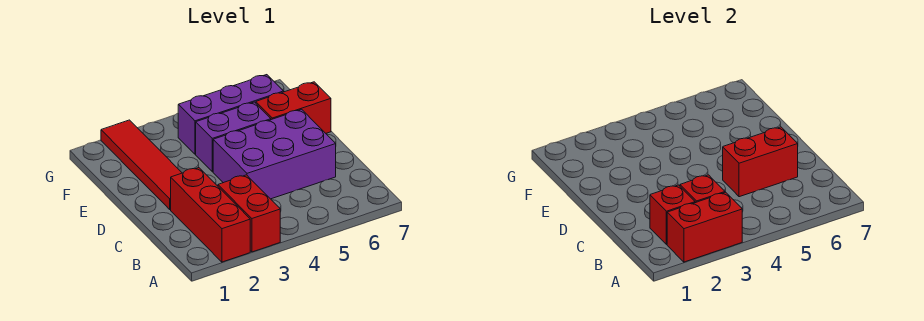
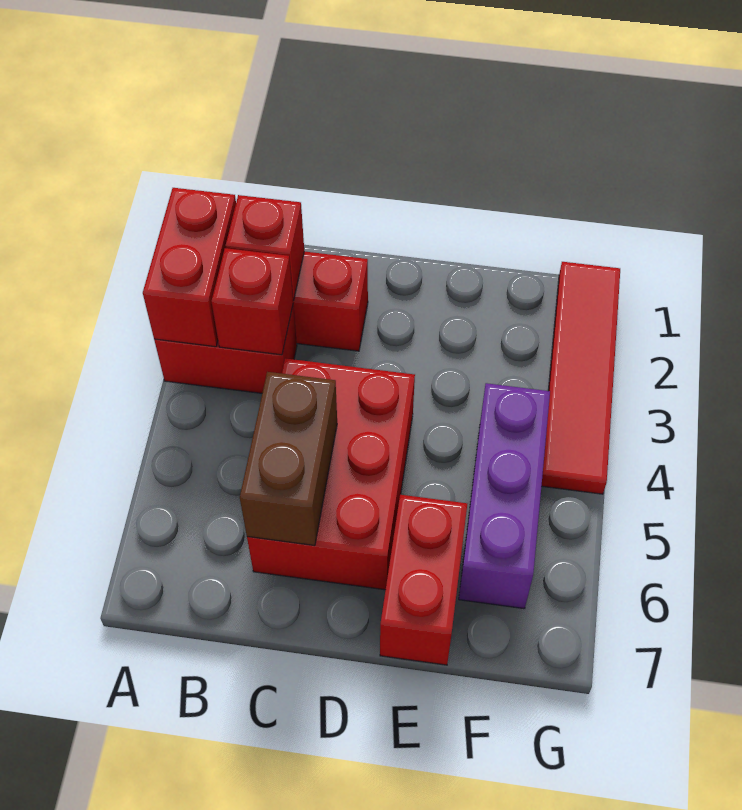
purple 2x3 brick [213,109,336,199] -> red 2x3 brick [247,358,415,590]
red 1x2 brick [723,127,798,197] -> brown 1x2 brick [240,372,337,546]
red 1x4 tile [101,120,182,209] -> red 1x4 tile turned to [542,262,620,494]
purple 1x2 brick [196,102,271,172] -> none

